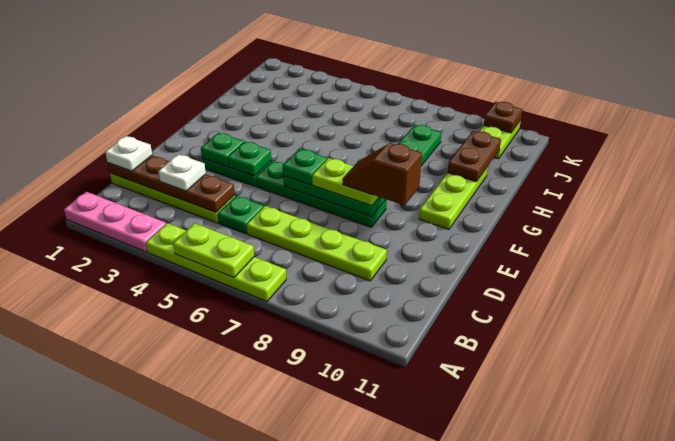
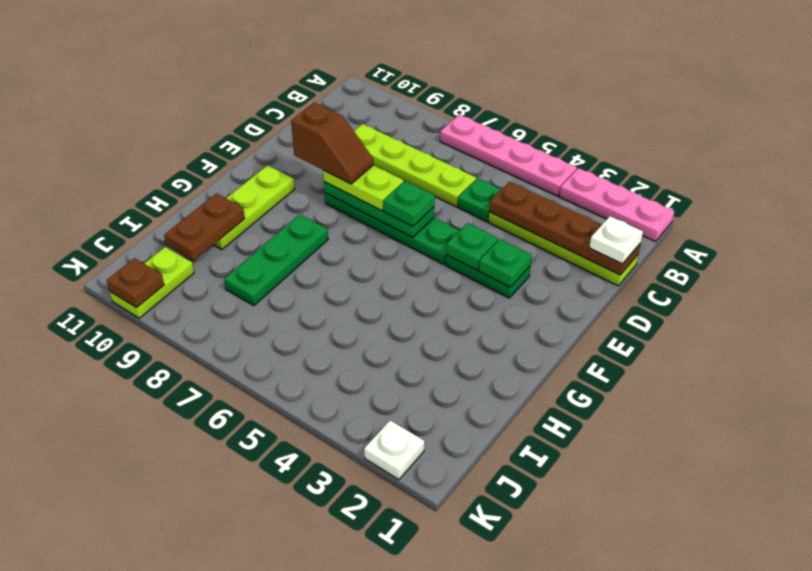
lime 1x4 plate [146,223,286,301] -> pink 1x4 plate [440,115,577,196]
lime 1x2 plate [173,223,254,278] -> none
white 1x1 plate [159,154,206,191] -> white 1x1 plate moved to [364,420,424,480]

